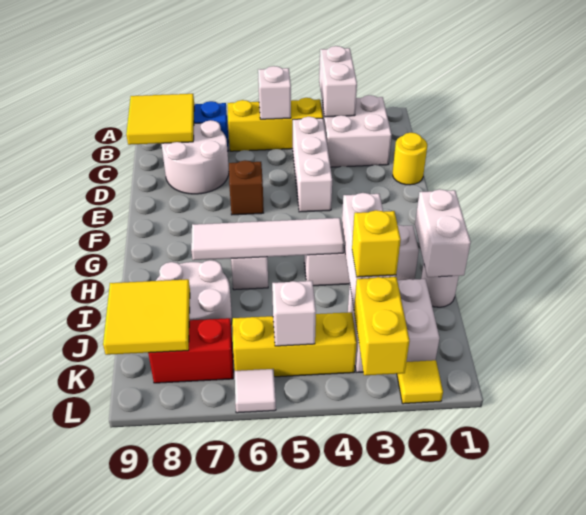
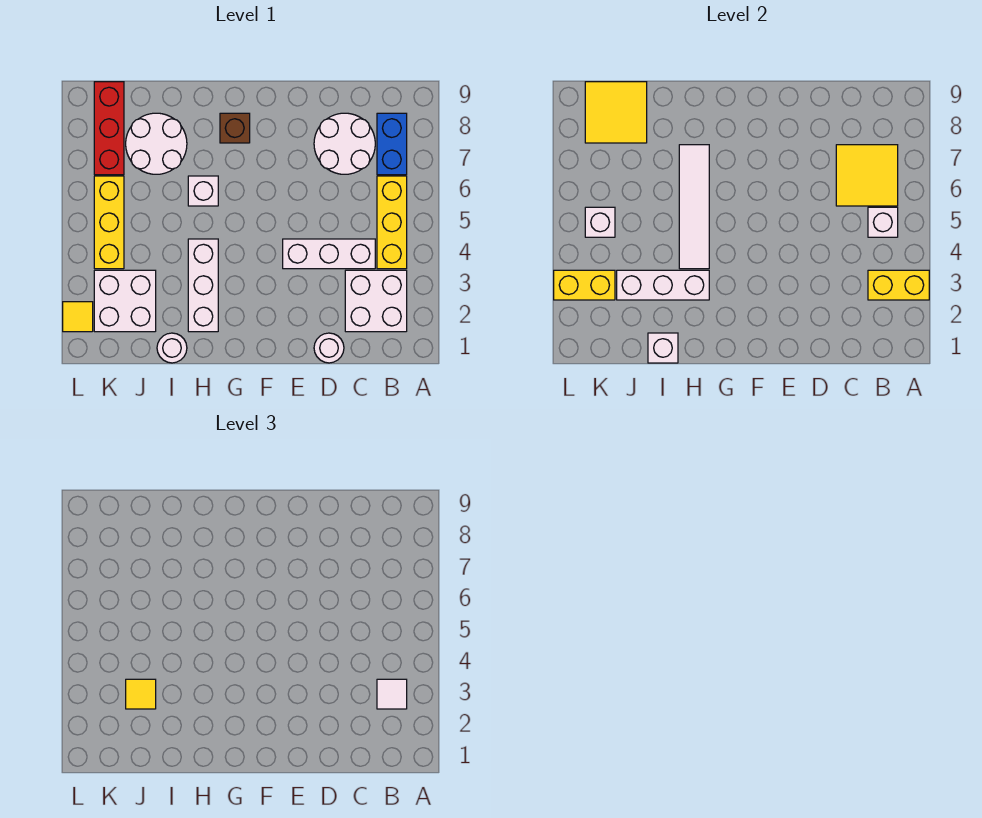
white 1x2 brick [319,46,357,117] -> yellow 1x2 brick [868,270,929,300]
yellow 2x2 tile [126,94,194,145] -> yellow 2x2 tile moved to [836,145,898,206]
yellow 1x1 round brick [393,133,427,185] -> white 1x1 round brick [314,333,344,363]
brown 1x1 brick [229,160,264,215] -> brown 1x1 brick moved to [220,113,250,143]
white 1x2 brick [415,189,471,277] -> white 1x1 brick [648,333,678,363]
yellow 1x1 brick [352,210,401,277] -> yellow 1x1 tile [126,679,156,709]
red 1x2 brick [148,318,233,383] -> red 1x3 brick [94,82,124,175]
white 1x1 tile [235,369,276,413] -> white 1x1 tile moved to [377,679,407,709]

